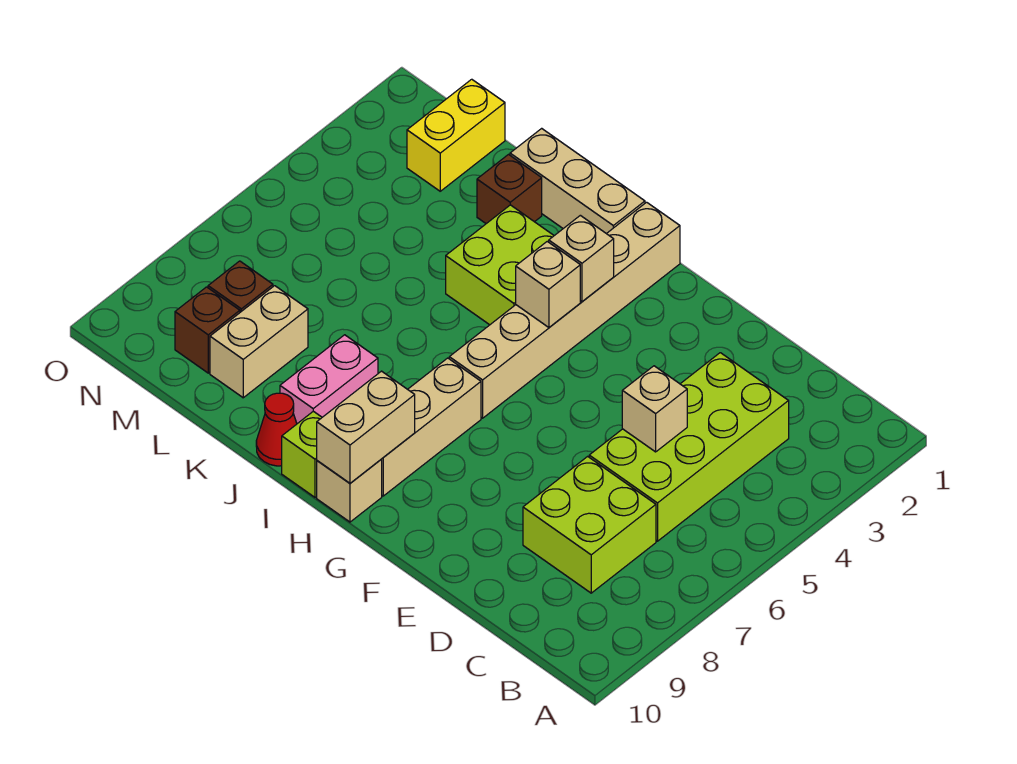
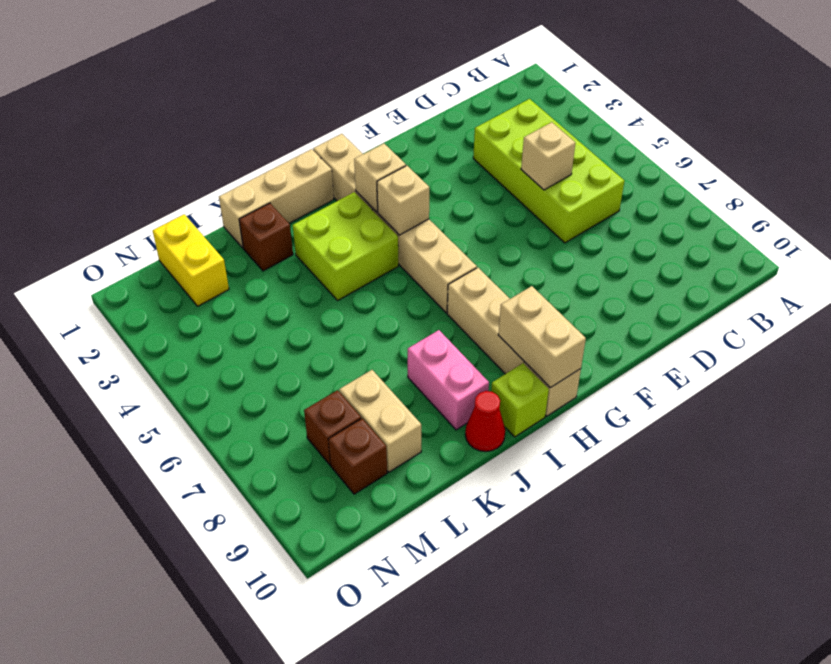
lime 2x2 brick [523,456,656,593] -> none

